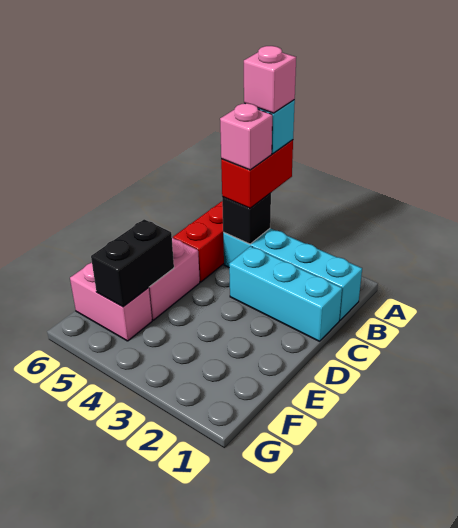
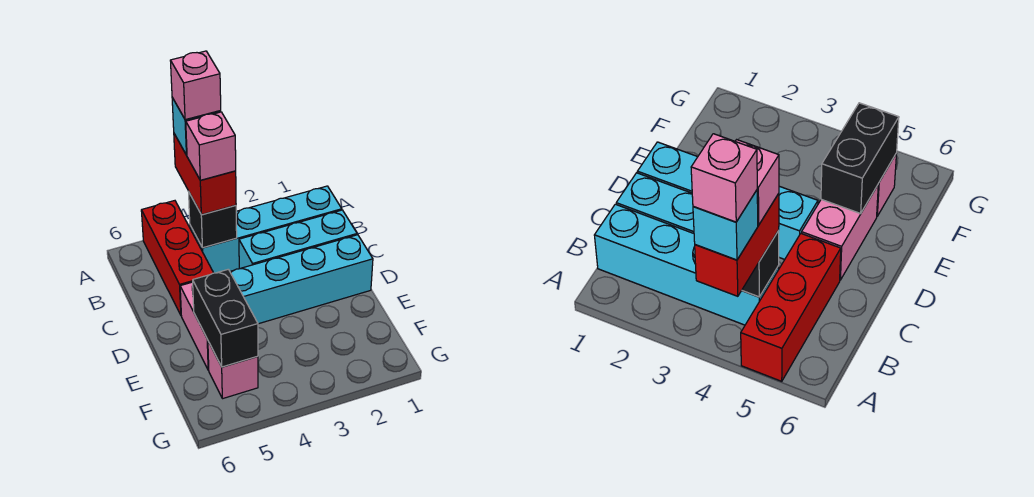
none -> cyan 1x4 brick [230,235,373,324]
pink 1x2 brick [70,263,152,341] -> pink 1x1 brick [208,342,258,399]

